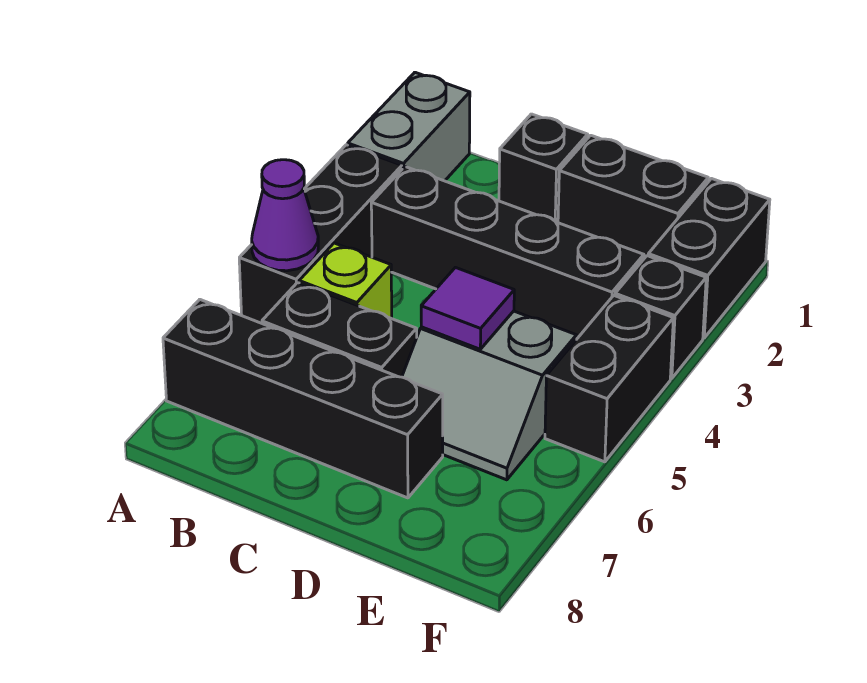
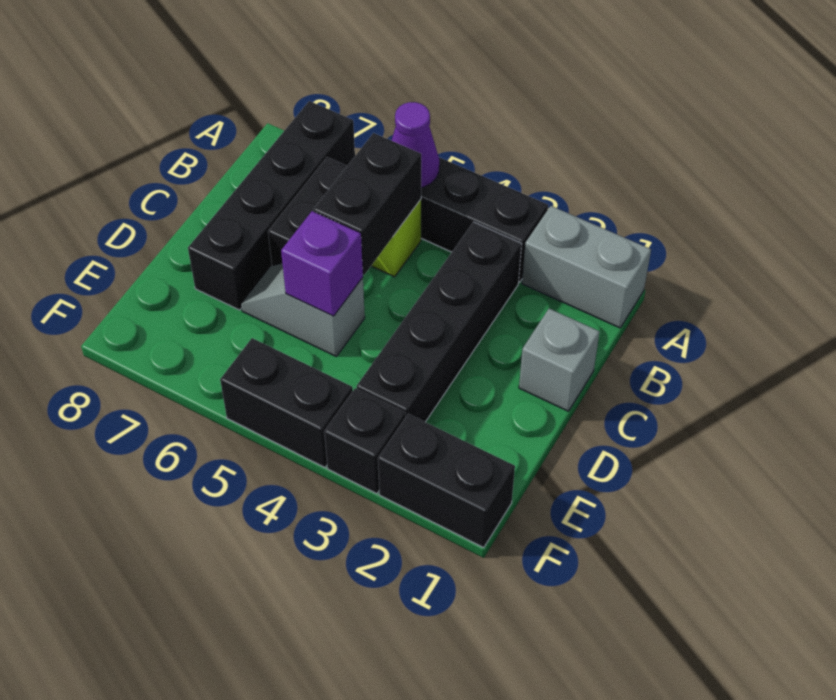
black 1x1 brick [499,114,588,223] -> grey 1x1 brick [519,308,600,411]
black 1x2 brick [558,135,708,258] -> black 1x2 brick moved to [313,133,421,275]
grey 2x2 slope [402,311,577,480] -> grey 1x2 slope [241,264,365,356]
purple 1x1 tile [421,267,514,349] -> purple 1x1 brick [281,211,363,316]

